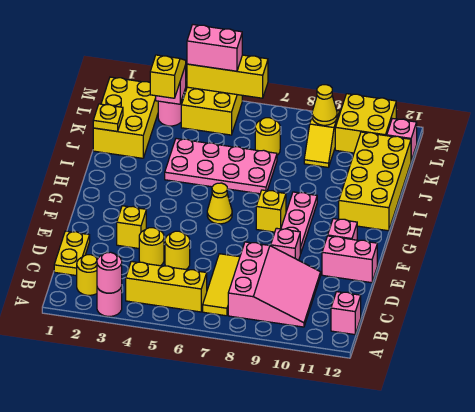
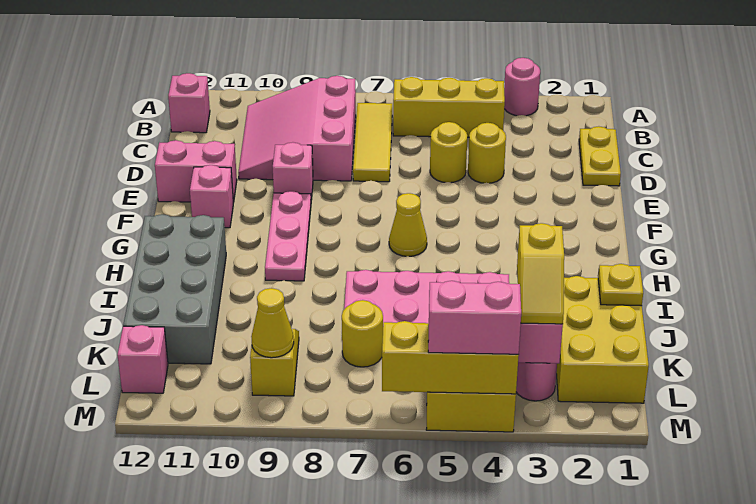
pink 1x1 round brick [97,252,122,293] -> none
yellow 1x1 round brick [77,255,98,295] -> none
yellow 1x1 brick [117,206,146,248] -> none
yellow 1x1 brick [256,190,286,232] -> none
yellow 2x4 brick [339,132,411,231] -> grey 2x4 brick [123,214,226,364]
yellow 2x2 brick [335,94,396,153] -> none

